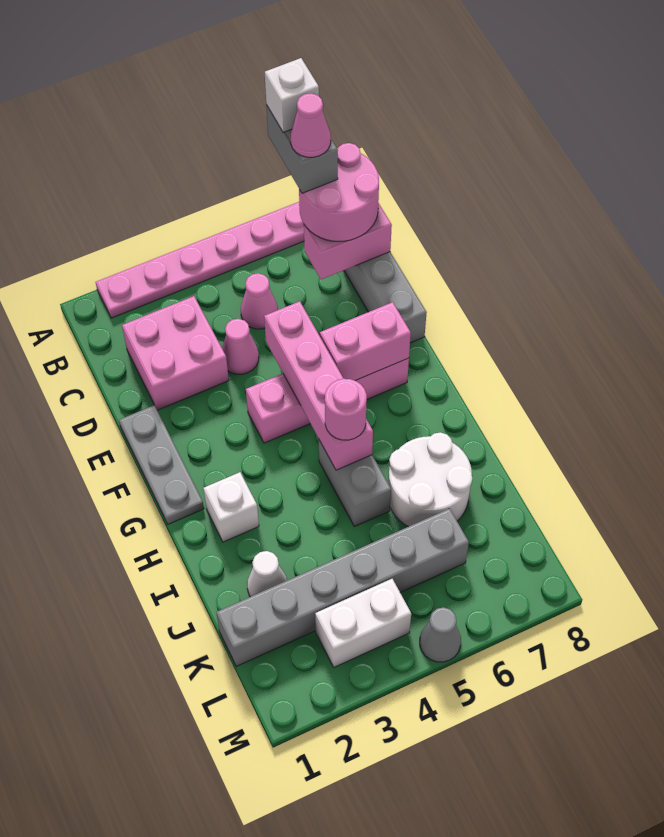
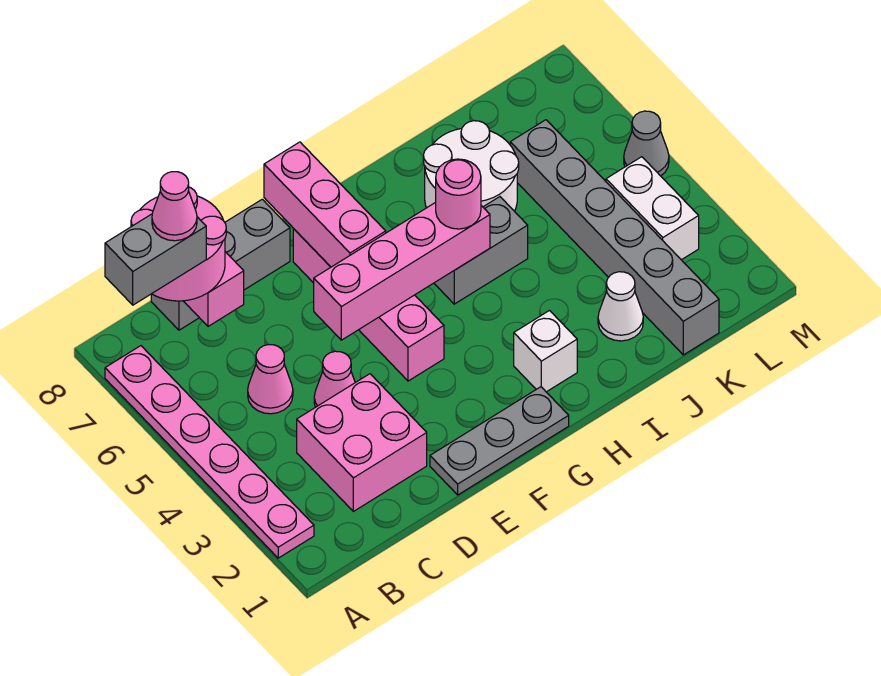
white 1x1 brick [265,58,319,132] -> none
pink 1x2 brick [320,302,411,381] -> pink 1x3 brick [264,142,386,267]

